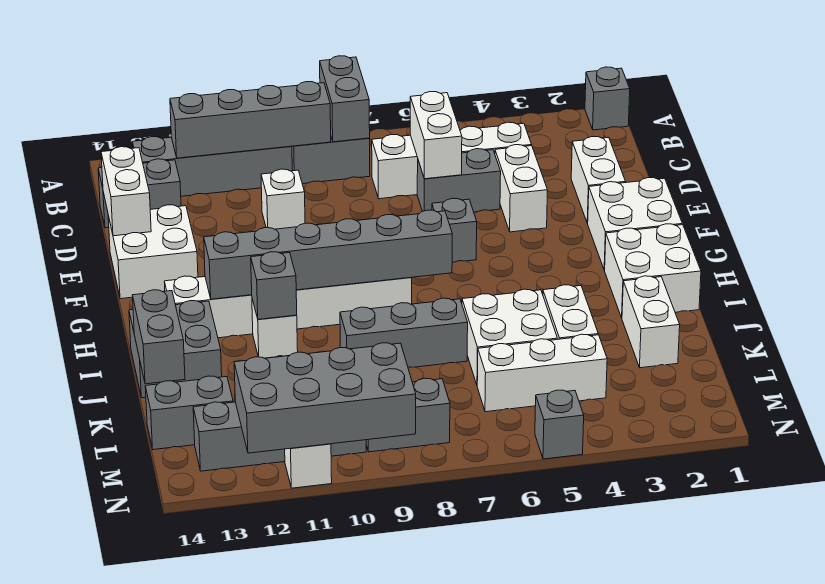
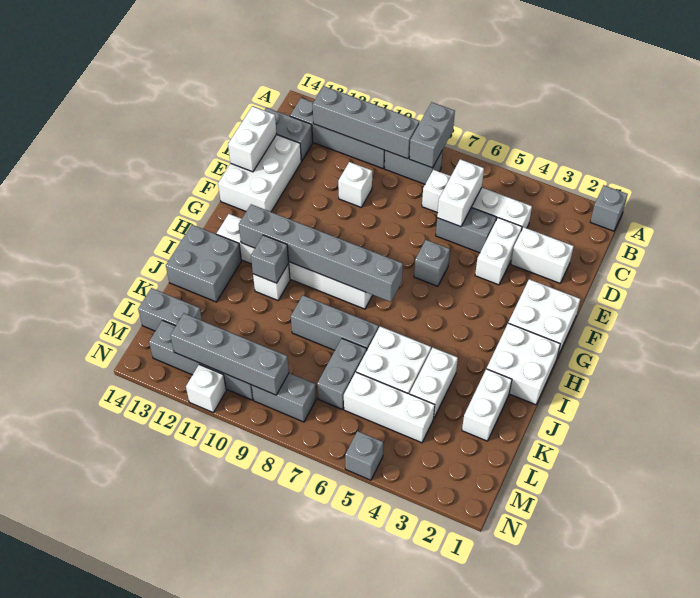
white 1x2 brick [571,137,626,223] -> white 1x2 brick turned to [511,227,574,283]
white 2x2 brick [108,205,198,299] -> white 2x3 brick [218,135,301,212]
grey 1x2 brick [133,290,185,384] -> grey 1x2 brick moved to [317,339,367,409]
grey 2x4 brick [234,343,416,453] -> grey 1x4 brick [170,313,289,395]

